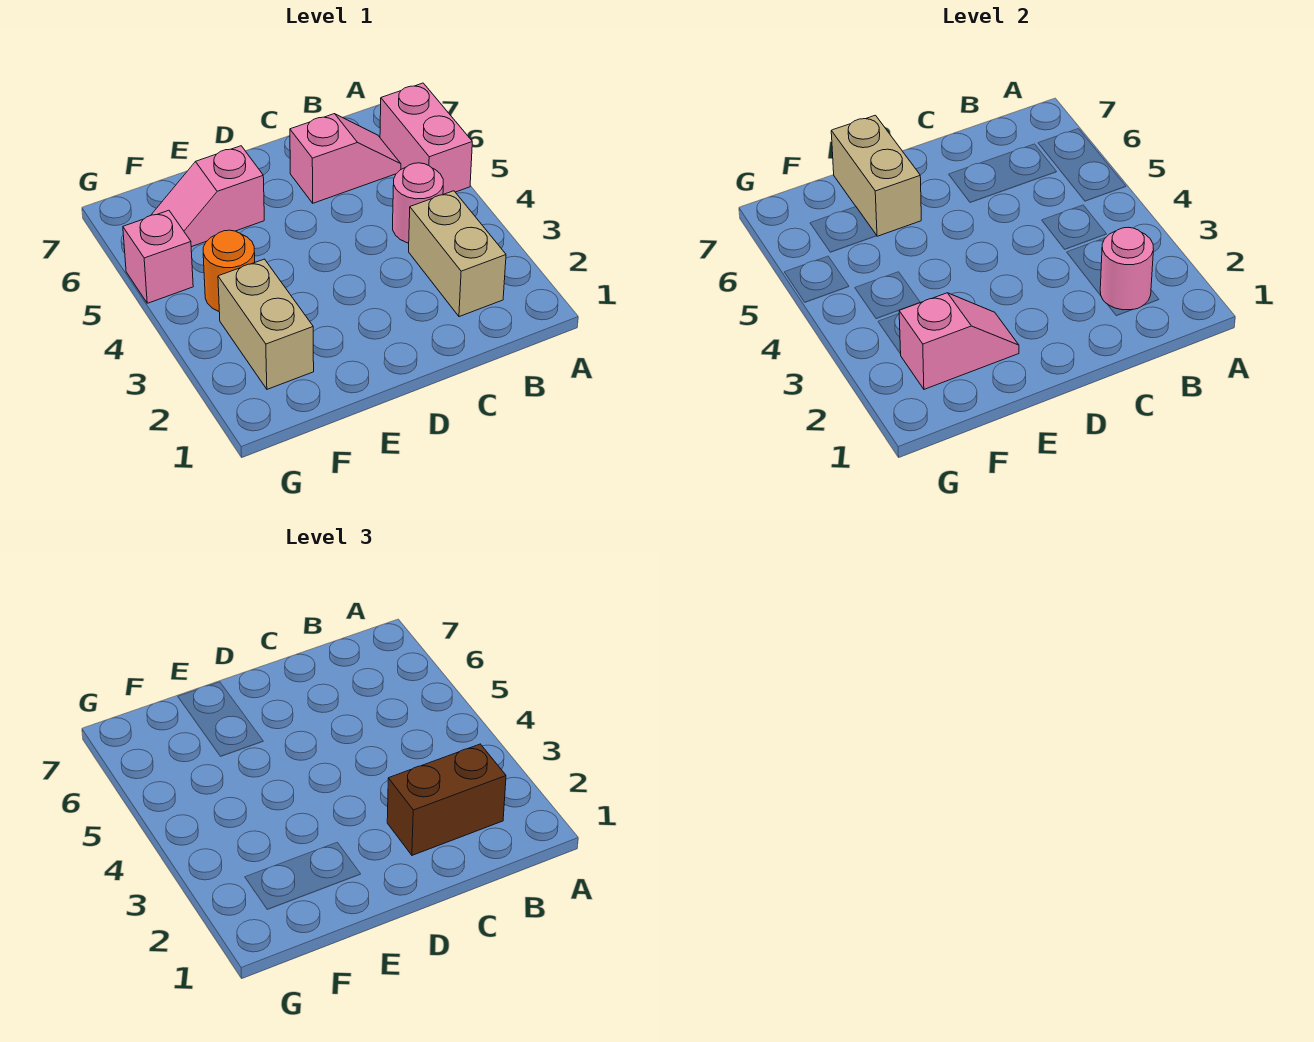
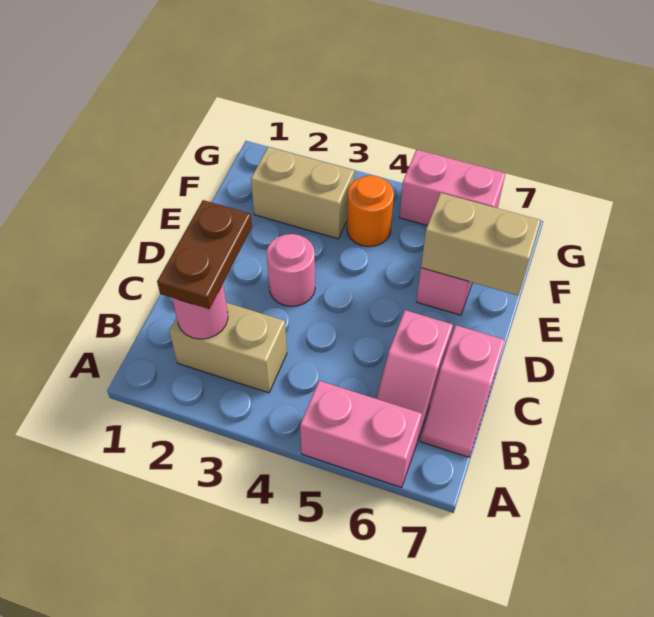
brown 1x2 brick [387,744,506,855] -> brown 1x2 plate [157,200,252,309]
pink 1x1 round brick [393,163,443,243] -> pink 1x1 round brick moved to [267,234,315,306]
pink 1x2 slope [899,293,1019,389] -> pink 1x2 slope moved to [420,325,505,457]
pink 1x1 brick [123,210,193,303] -> pink 1x2 brick [399,150,505,226]

